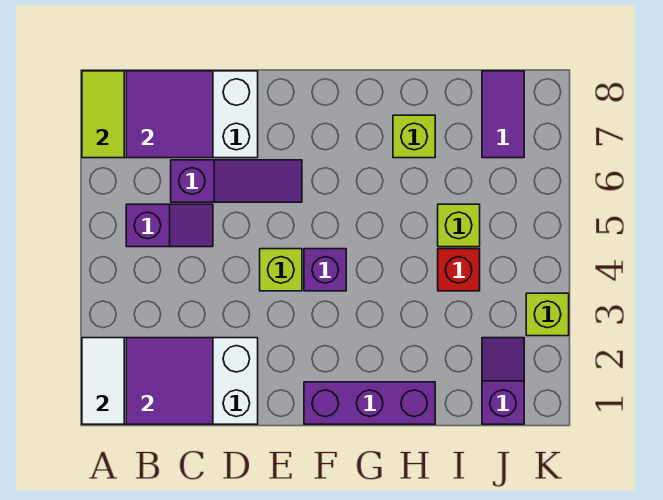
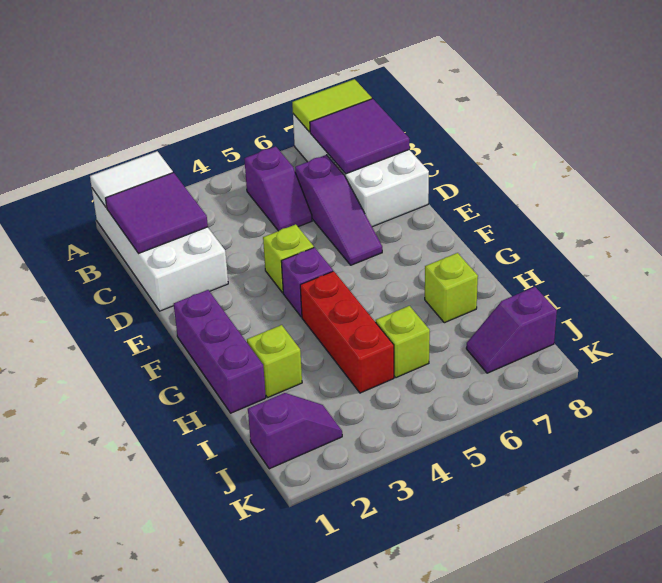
red 1x1 brick [438,249,480,291] -> red 1x3 brick [300,271,394,393]
purple 1x2 tile [482,71,524,158] -> purple 1x2 slope [466,287,557,373]
lime 1x1 brick [526,293,569,336] -> lime 1x1 brick moved to [247,325,302,397]

